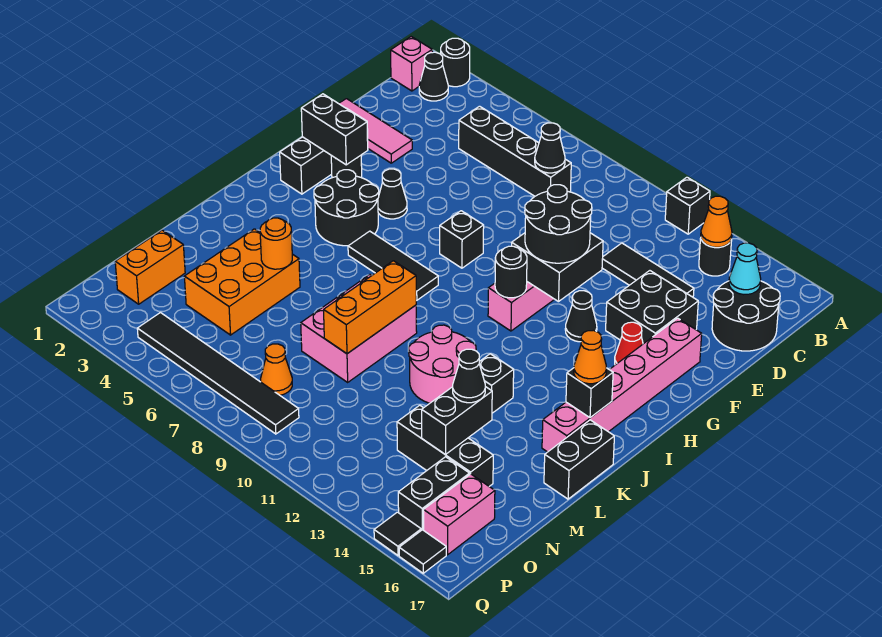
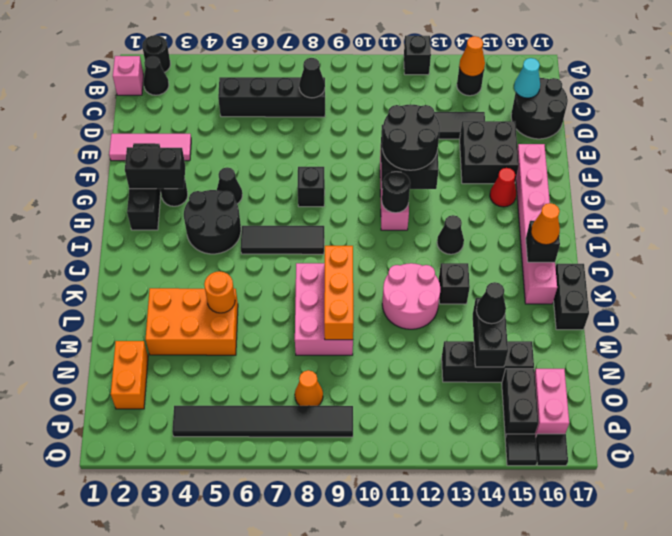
black 1x1 cone [565,291,597,342] -> black 1x1 cone moved to [437,215,464,254]
orange 2x3 brick [184,229,300,335] -> orange 2x3 brick turned to [146,288,238,355]

